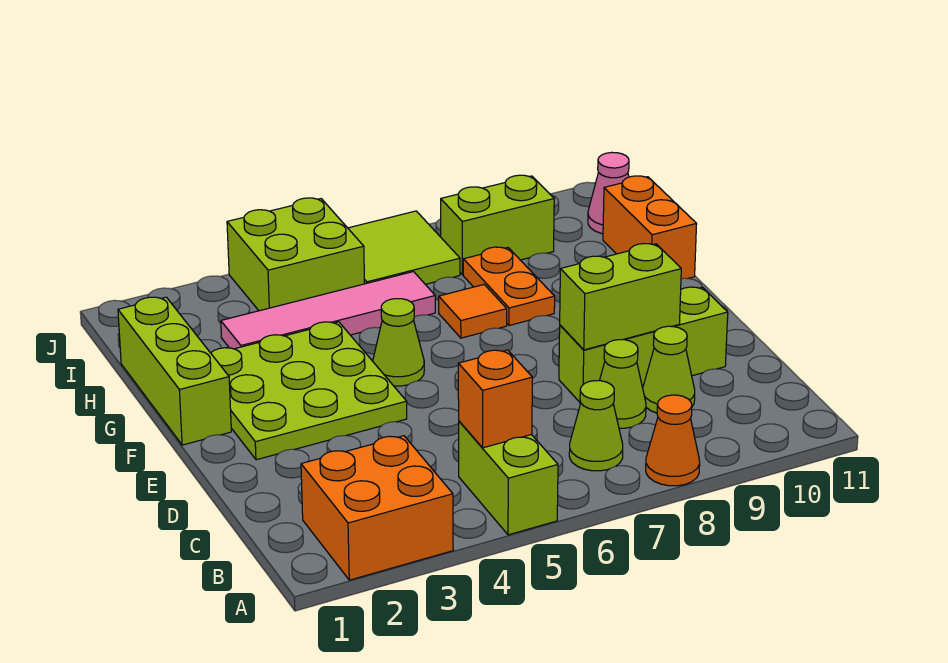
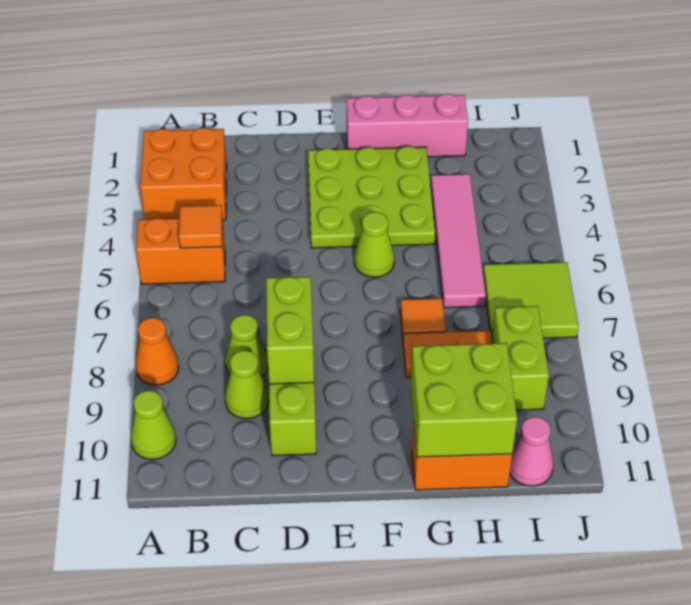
lime 1x2 brick [459,421,558,535] -> orange 1x2 brick [136,218,225,284]
orange 1x1 brick [458,350,532,448] -> orange 1x1 tile [179,205,222,248]
lime 1x1 cone [569,381,623,471] -> lime 1x1 cone moved to [131,390,176,459]
lime 1x3 brick [118,297,231,445] -> pink 1x3 brick [347,94,468,157]
lime 2x2 brick [227,198,365,311] -> lime 2x2 brick moved to [411,343,517,457]

